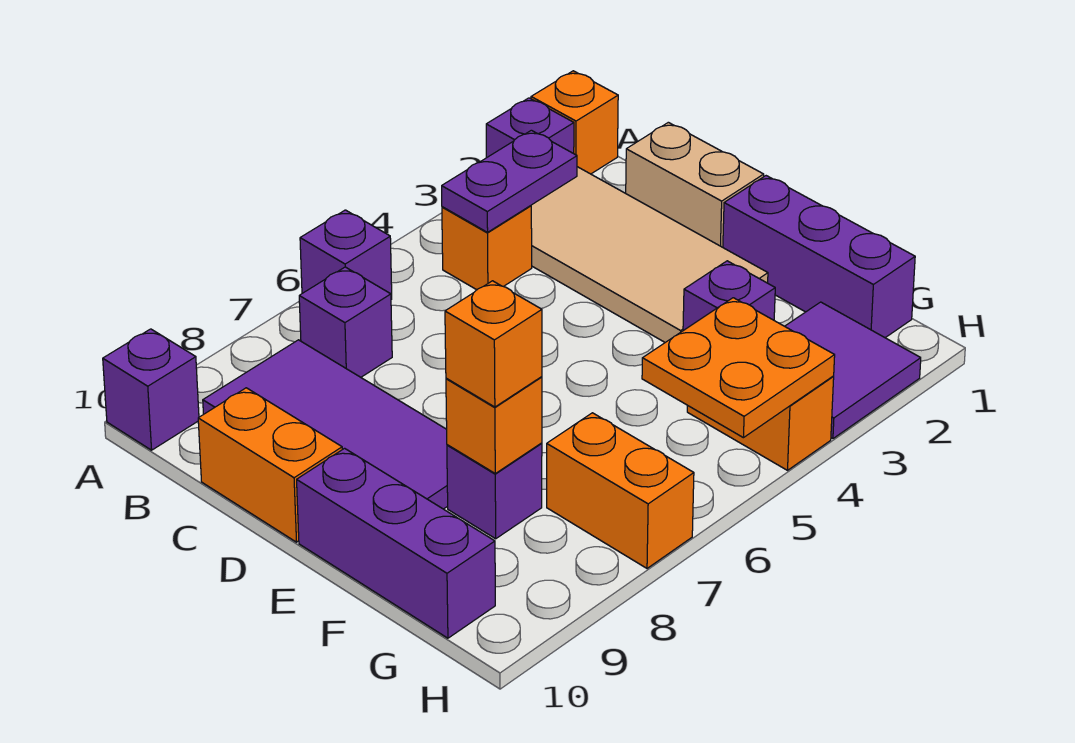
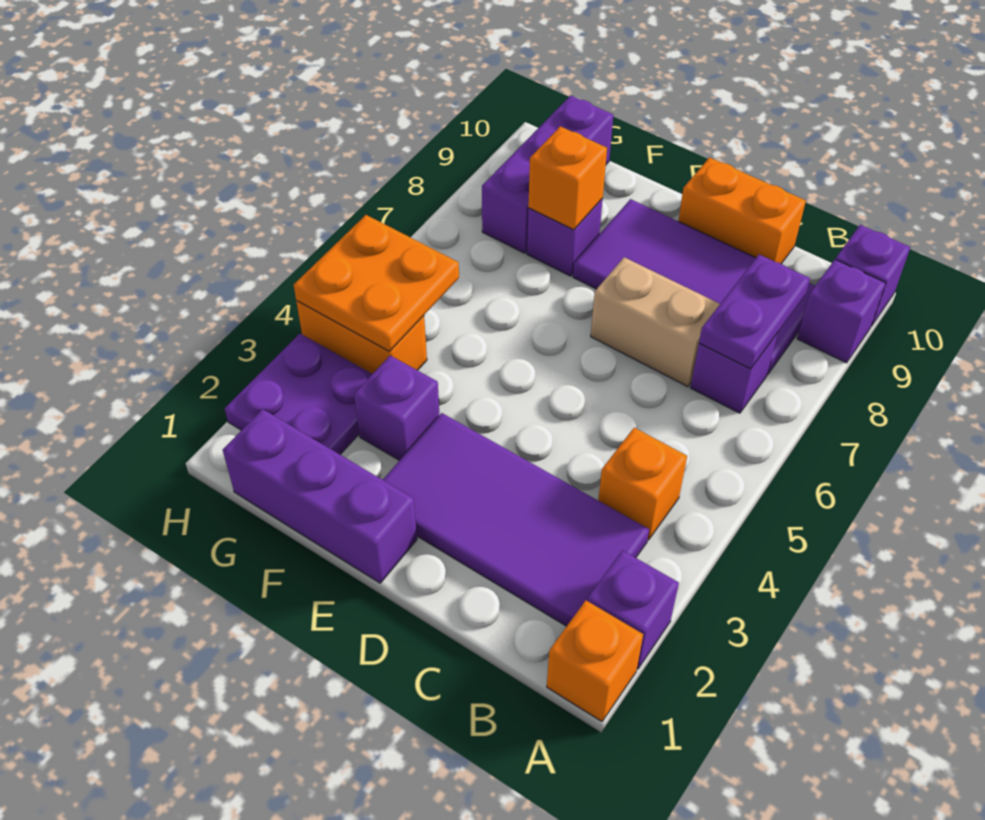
purple 1x1 brick [300,210,392,299] -> purple 1x1 brick moved to [797,259,886,363]
tan 2x4 tile [531,167,768,342] -> purple 2x4 tile [383,413,649,626]
purple 1x2 plate [442,130,577,232] -> purple 1x2 plate moved to [699,255,810,369]
tan 1x2 brick [626,122,764,247] -> tan 1x2 brick moved to [591,257,720,387]
purple 1x3 brick [297,448,495,638] -> purple 1x3 brick turned to [482,95,613,253]
orange 1x1 brick [445,281,542,407] -> none
purple 2x2 tile [785,302,921,439] -> purple 2x2 plate [225,334,372,455]
orange 1x2 brick [547,413,694,568] -> none

